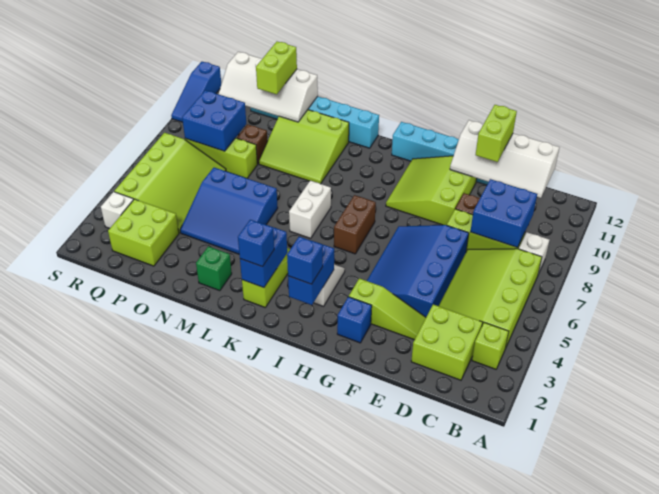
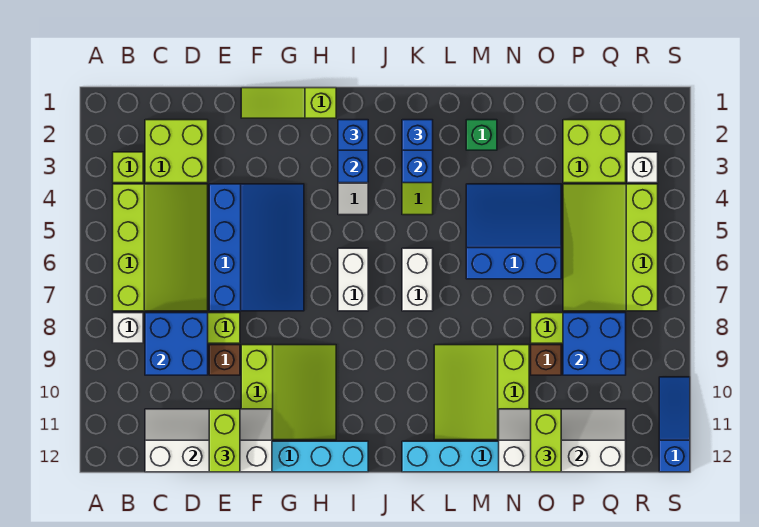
lime 1x3 slope [349,278,426,340] -> lime 1x3 slope moved to [241,88,336,118]
blue 1x1 brick [337,297,372,343] -> none
brown 1x2 brick [334,195,376,254] -> white 1x2 brick [338,248,368,311]
lime 3x3 slope [259,110,349,184] -> lime 3x3 slope turned to [434,345,529,440]

